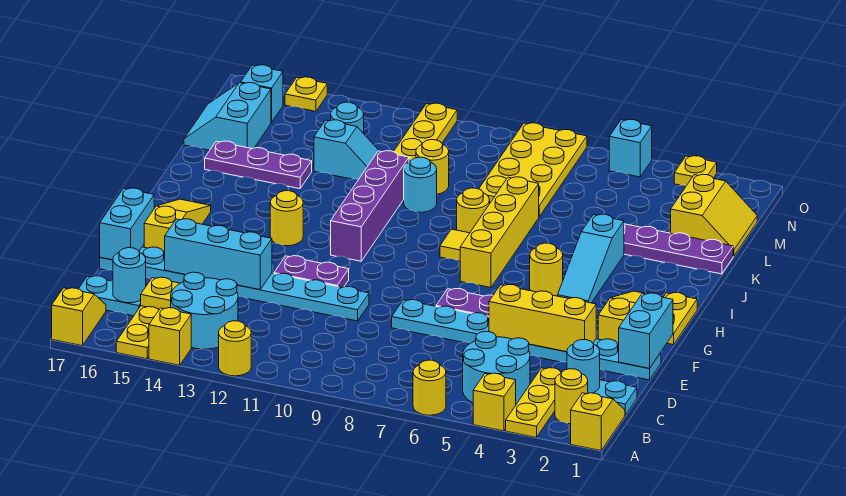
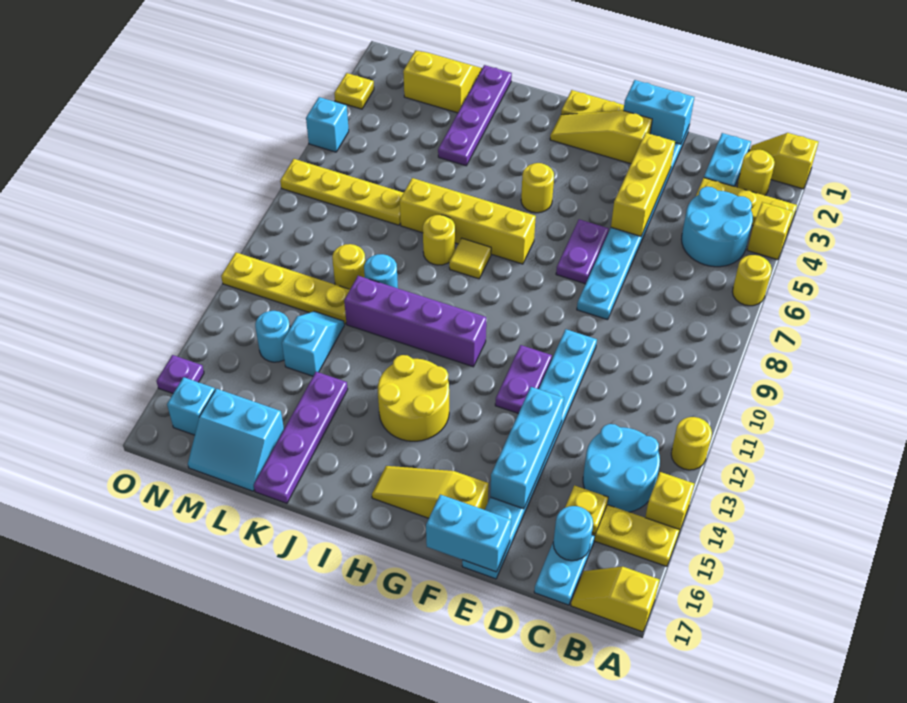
cyan 1x1 round brick [567,340,600,393] -> none
cyan 1x3 slope [558,214,624,303] -> none
yellow 1x1 round brick [270,190,303,246] -> yellow 2x2 round brick [378,355,449,441]
purple 1x3 plate [205,141,312,189] -> purple 1x4 plate [254,372,348,503]
yellow 2x4 plate [479,123,587,217] -> yellow 1x4 plate [280,159,403,225]
yellow 1x1 plate [285,77,327,111] -> purple 1x1 plate [156,355,204,393]

